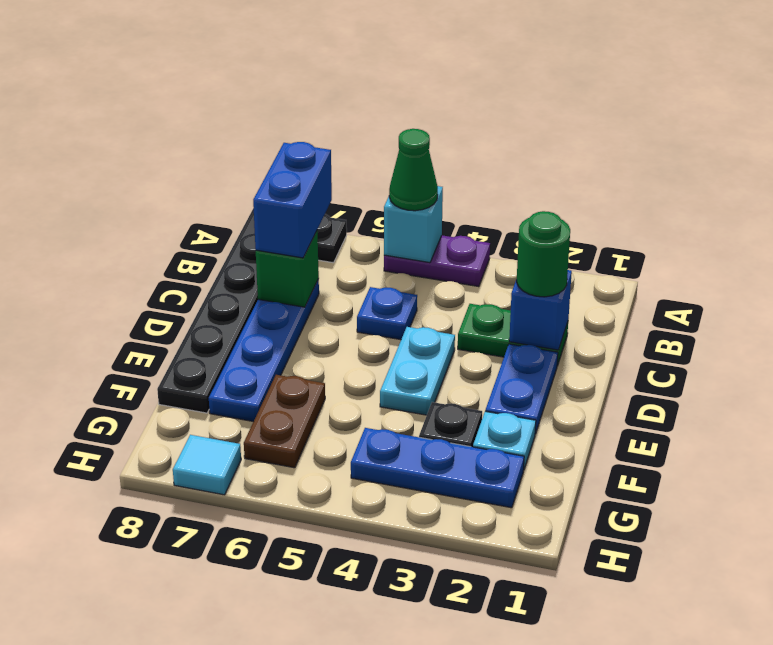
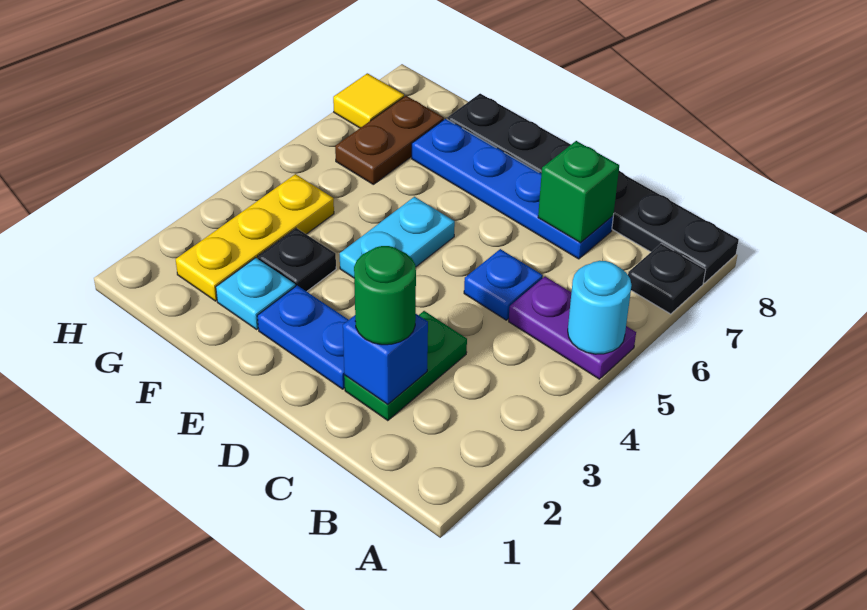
purple 1x2 plate [384,235,490,287] -> purple 1x2 plate turned to [509,277,636,379]
cyan 1x1 brick [384,186,443,263] -> cyan 1x1 round brick [568,261,632,354]
green 1x1 cone [389,129,438,211] -> none
blue 1x2 brick [253,142,332,258] -> none
cyan 1x2 plate [380,327,455,415] -> cyan 1x2 plate turned to [340,197,455,278]
brown 1x2 plate [244,375,325,468] -> brown 1x2 plate turned to [335,96,444,184]
blue 1x3 plate [351,428,524,508] -> yellow 1x3 plate [176,174,334,301]
cyan 1x1 tile [173,435,241,495] -> yellow 1x1 tile [333,73,404,128]

